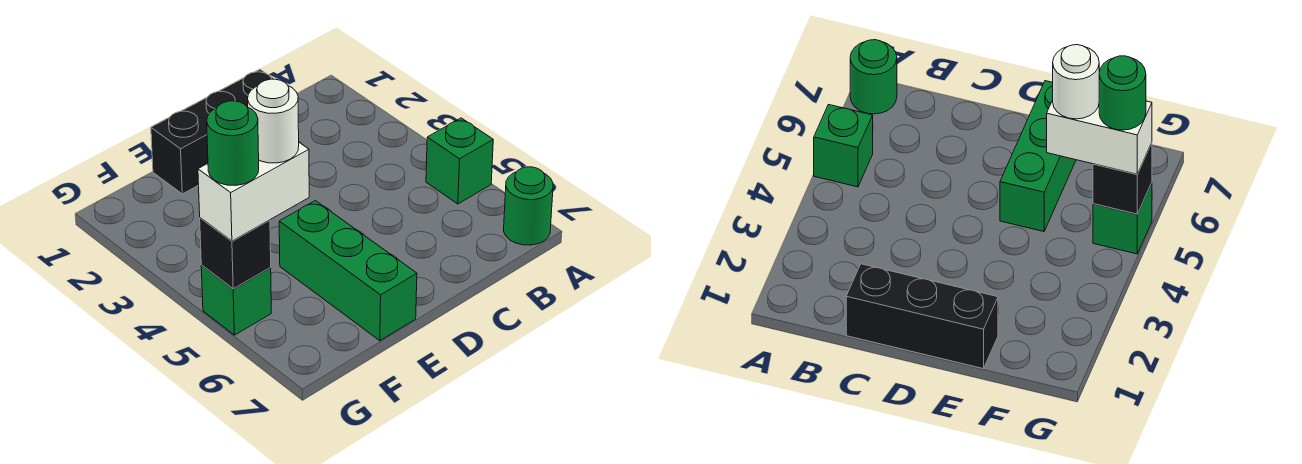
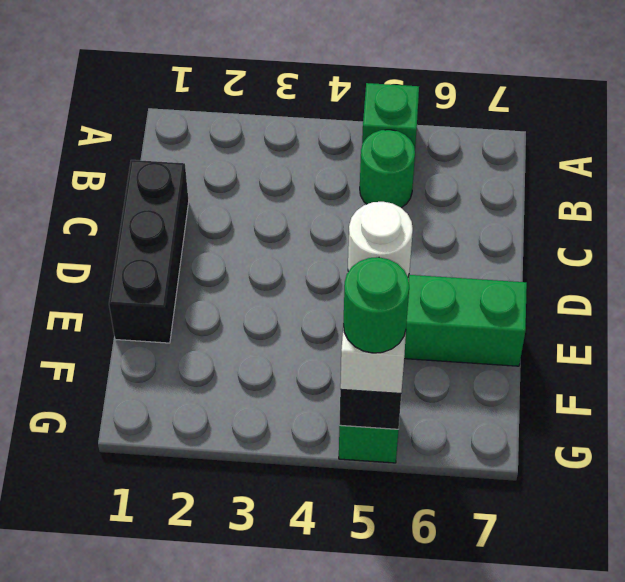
green 1x1 round brick [504,167,553,245] -> green 1x1 round brick moved to [360,130,415,208]

